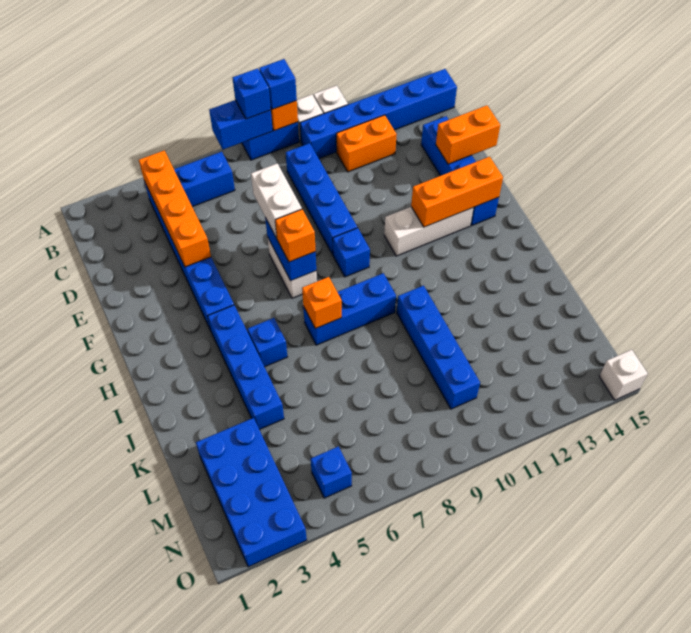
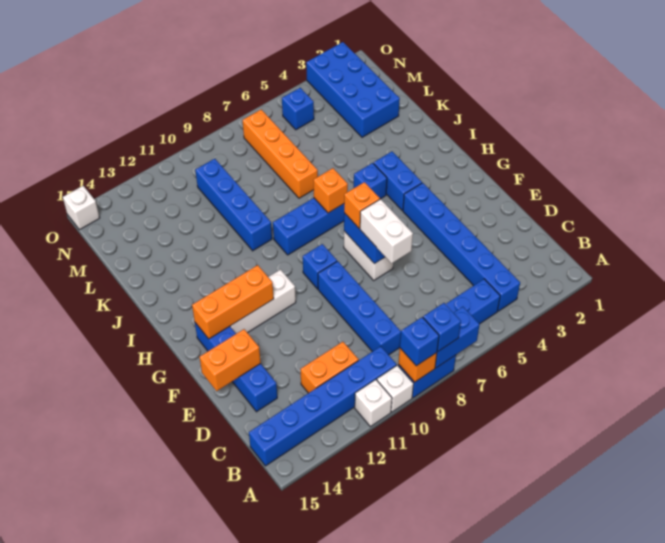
orange 1x4 brick [139,150,211,267] -> orange 1x4 brick moved to [242,110,318,198]
blue 1x4 brick [208,305,284,430] -> blue 1x2 brick [374,152,422,210]

